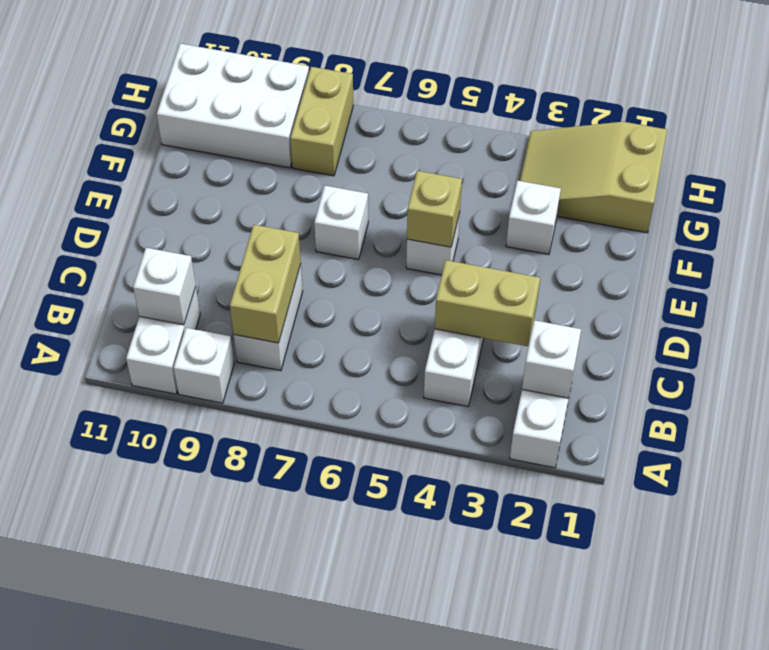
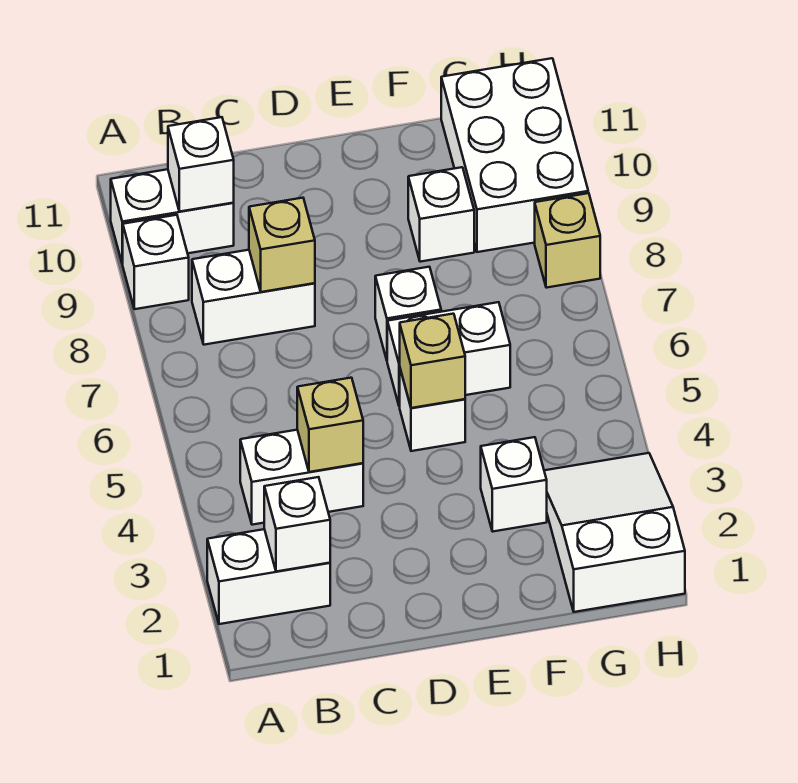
tan 1x2 brick [230,225,301,343] -> tan 1x1 brick [249,198,315,292]
tan 1x2 brick [435,260,540,346] -> tan 1x1 brick [297,378,363,472]
none -> white 1x2 brick [387,302,510,406]
none -> white 1x1 brick [408,167,474,262]
tan 2x3 slope [520,122,667,233] -> white 2x3 slope [544,453,685,612]
tan 1x2 brick [290,67,353,176] -> tan 1x1 brick [535,193,600,288]

